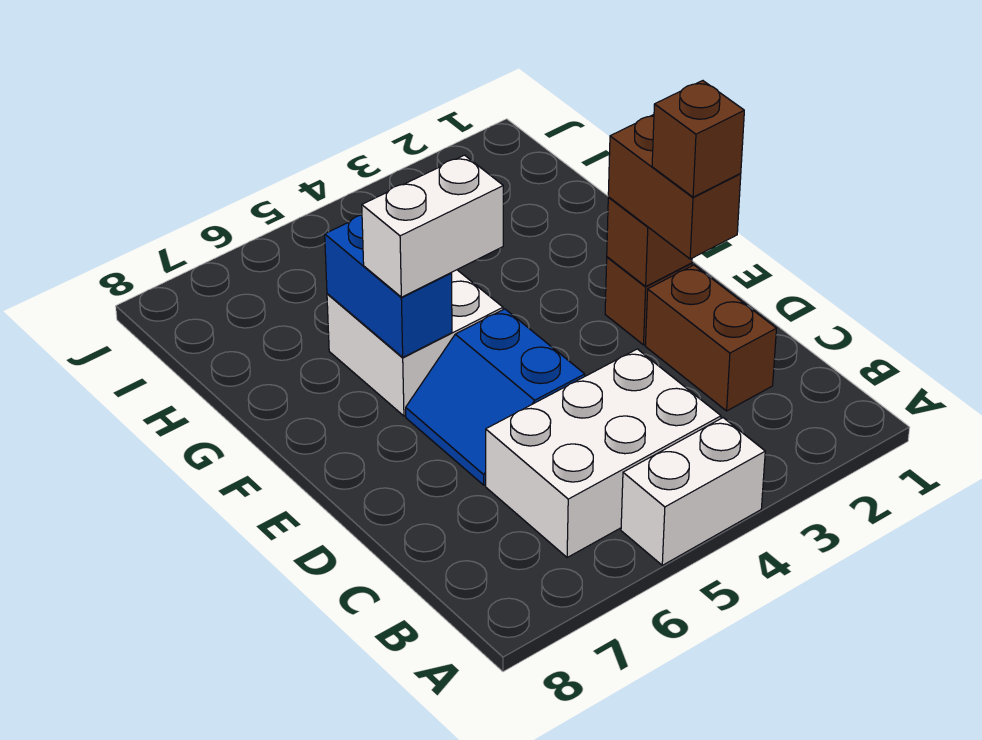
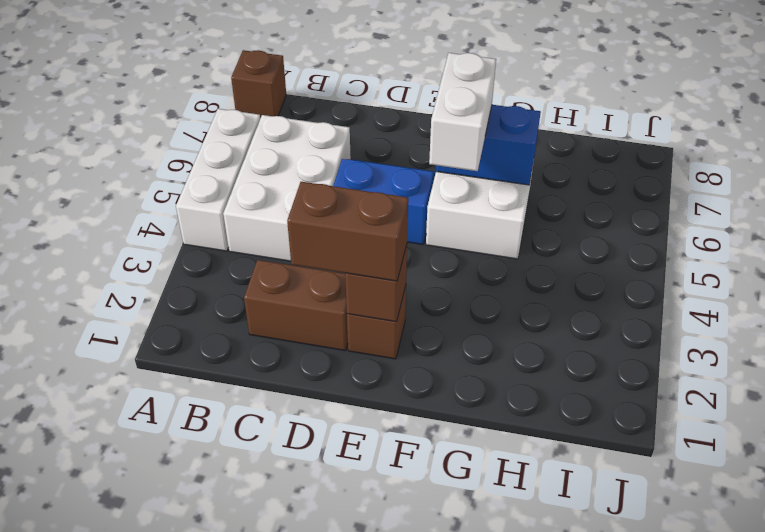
white 1x2 brick [621,418,765,565] -> white 1x3 brick [176,109,260,251]
brown 1x1 brick [652,81,744,197] -> brown 1x1 brick moved to [231,50,286,118]

